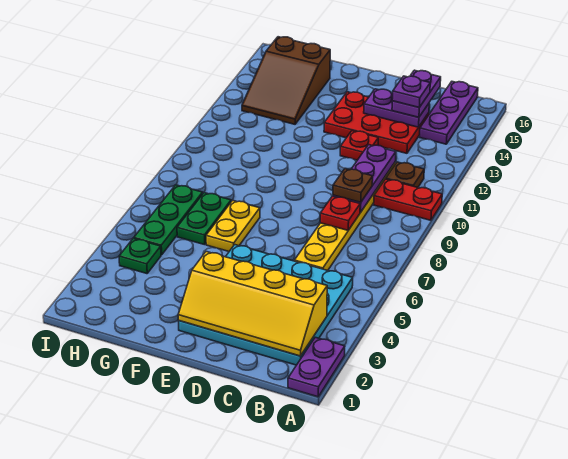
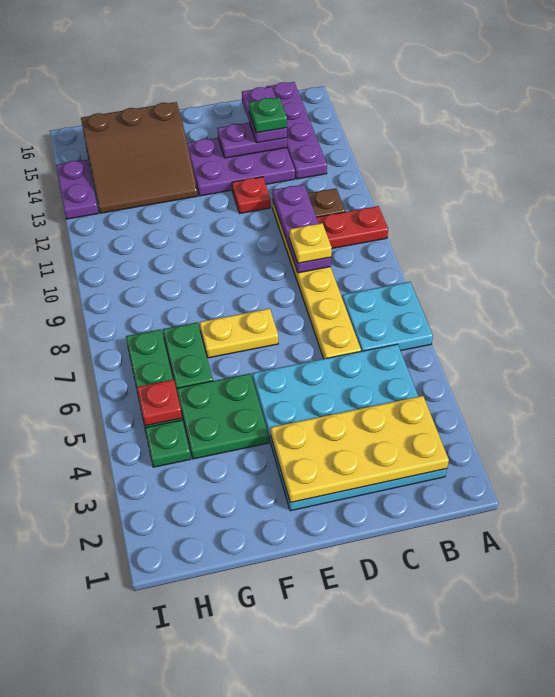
purple 1x2 plate [288,337,345,397] -> purple 1x2 plate moved to [56,160,98,219]
none -> cyan 2x2 plate [342,282,433,351]
yellow 2x4 slope [178,252,327,356] -> yellow 2x4 plate [271,396,449,503]
purple 1x3 plate [420,82,478,144] -> purple 1x4 plate [266,82,327,179]
red 1x1 plate [320,196,360,230] -> red 1x1 plate moved to [137,380,182,426]
brown 1x1 plate [333,169,373,202] -> yellow 1x1 plate [289,223,332,263]
red 2x3 plate [324,92,429,153] -> purple 2x3 plate [187,138,295,196]
purple 1x1 plate [392,76,430,107] -> green 1x1 plate [249,97,287,133]
none -> green 2x2 plate [177,373,269,459]
yellow 1x2 plate [206,200,260,251] -> yellow 1x2 plate turned to [200,309,278,358]
brown 2x3 slope [242,37,330,124] -> brown 3x3 slope [81,102,198,213]

